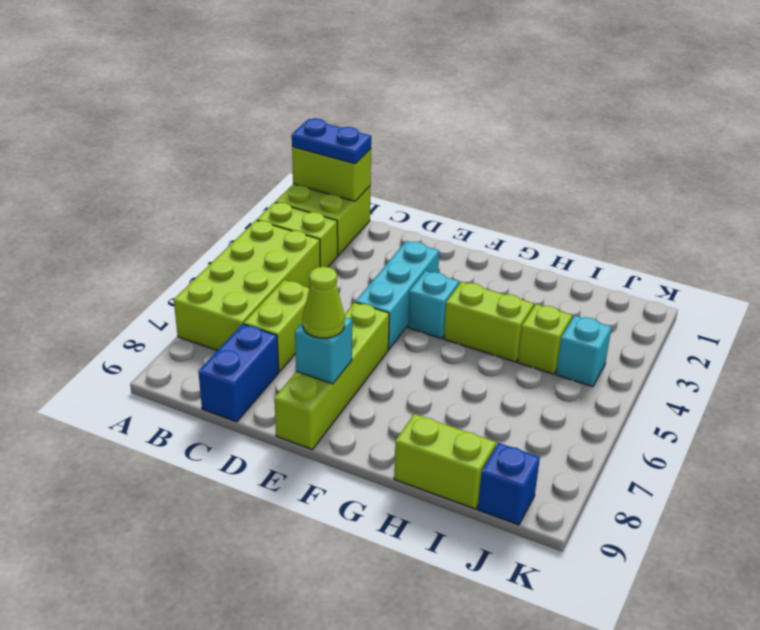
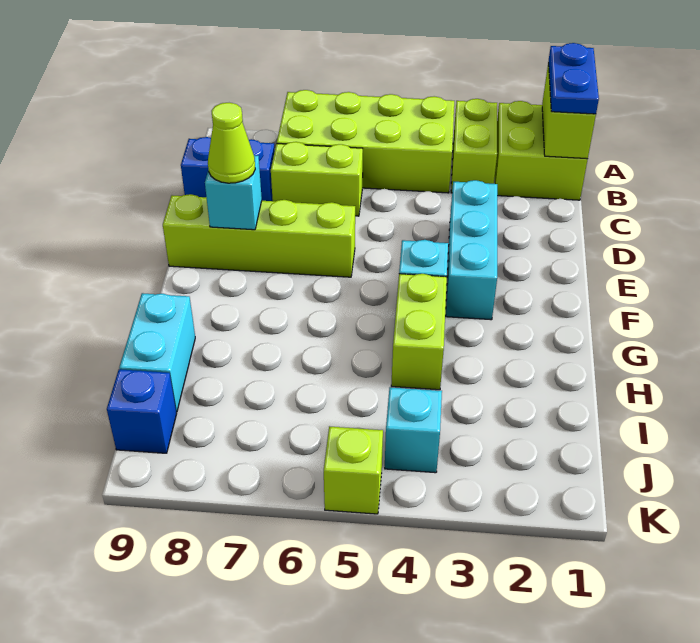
cyan 1x3 brick [356,241,439,349] -> cyan 1x3 brick turned to [446,180,497,320]
lime 1x2 brick [394,414,496,509] -> cyan 1x2 brick [119,293,195,412]
lime 1x1 brick [518,304,572,374] -> lime 1x1 brick moved to [324,426,383,514]

